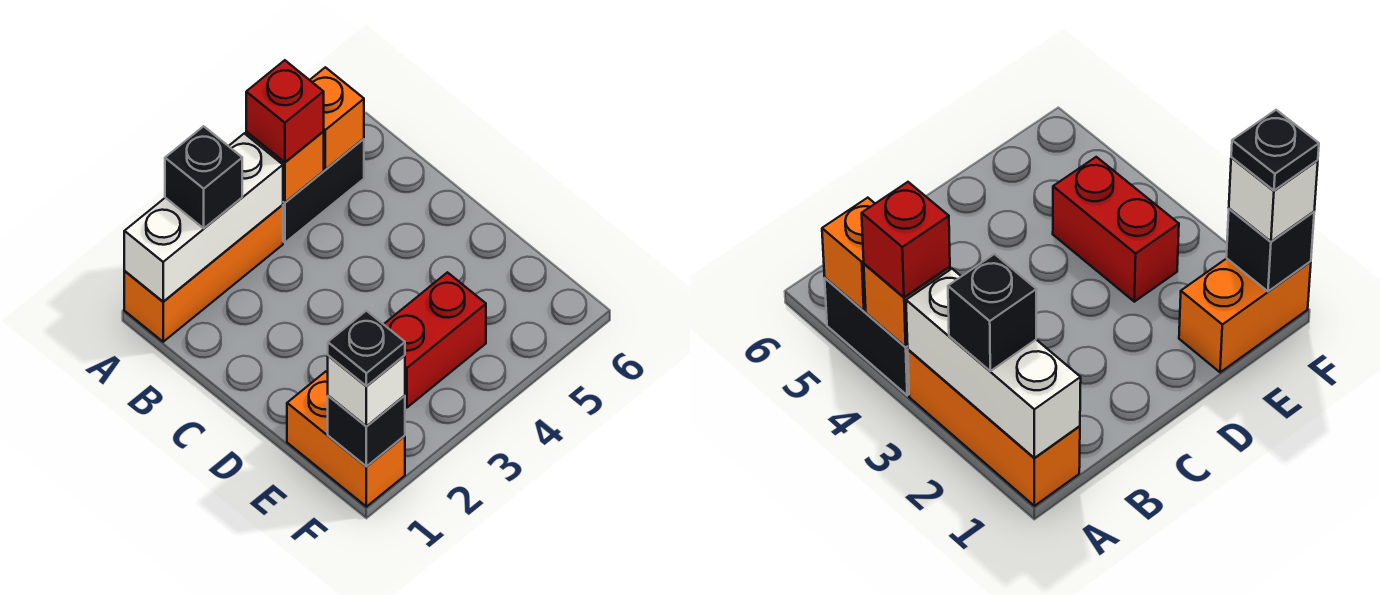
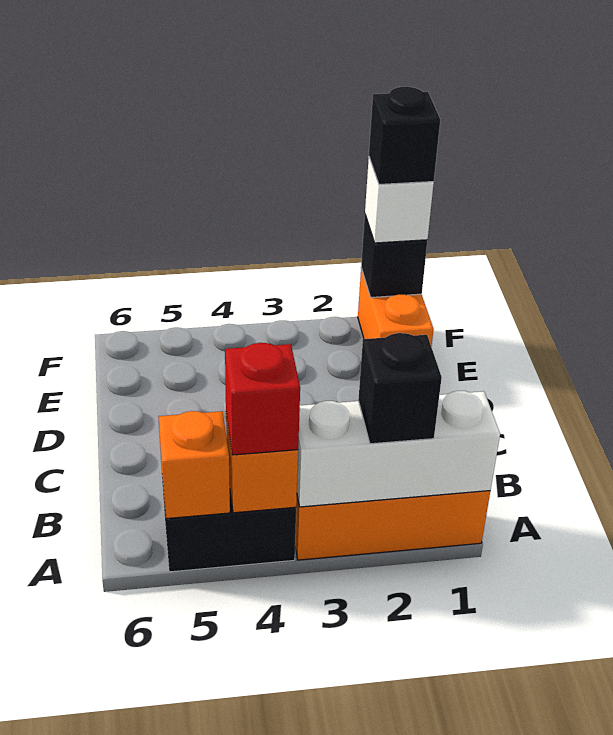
red 1x2 brick [384,272,486,408] -> none
black 1x1 plate [328,311,405,386] -> black 1x1 brick [369,87,440,184]

